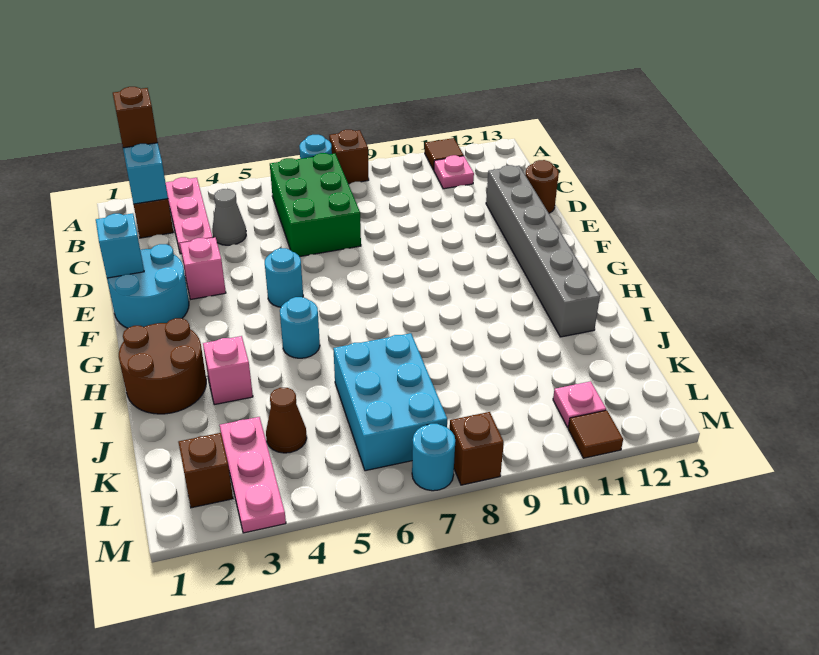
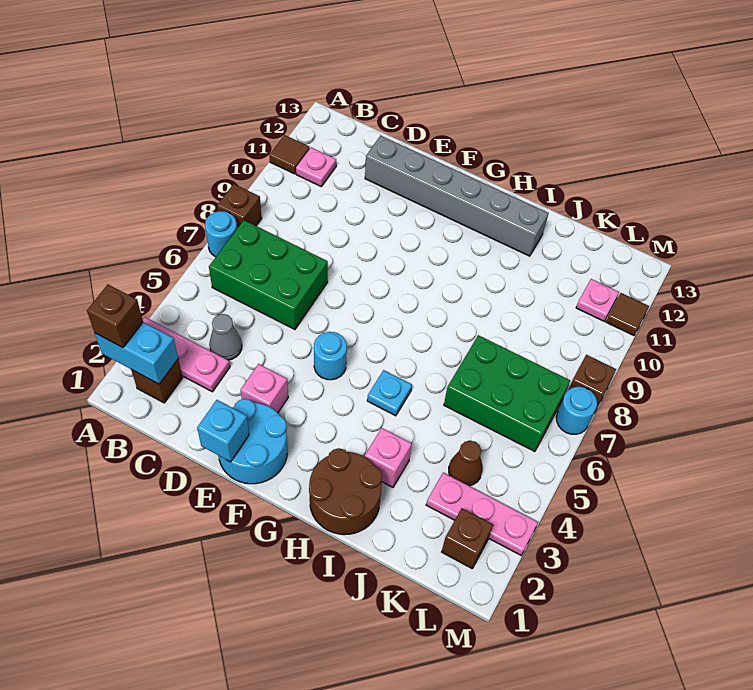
brown 1x1 round brick [525,160,559,213] -> none
cyan 1x1 round brick [280,297,320,358] -> cyan 1x1 plate [367,370,412,416]
cyan 2x3 brick [333,333,447,471] -> green 2x3 brick [444,335,570,452]

